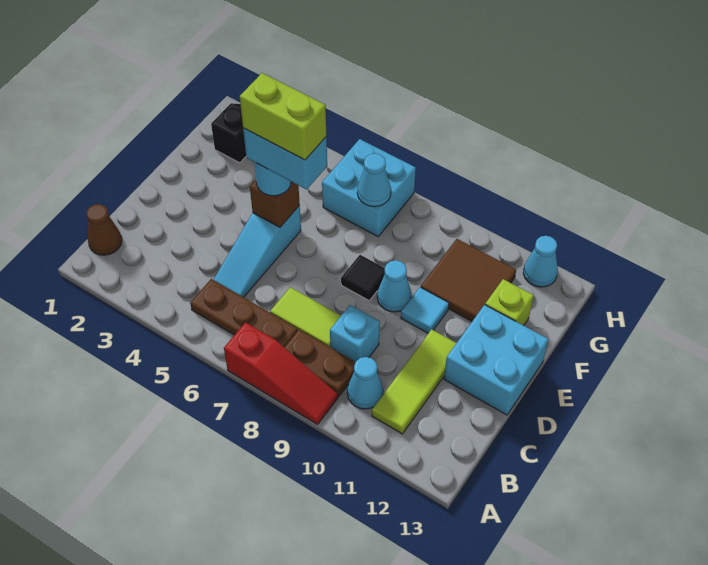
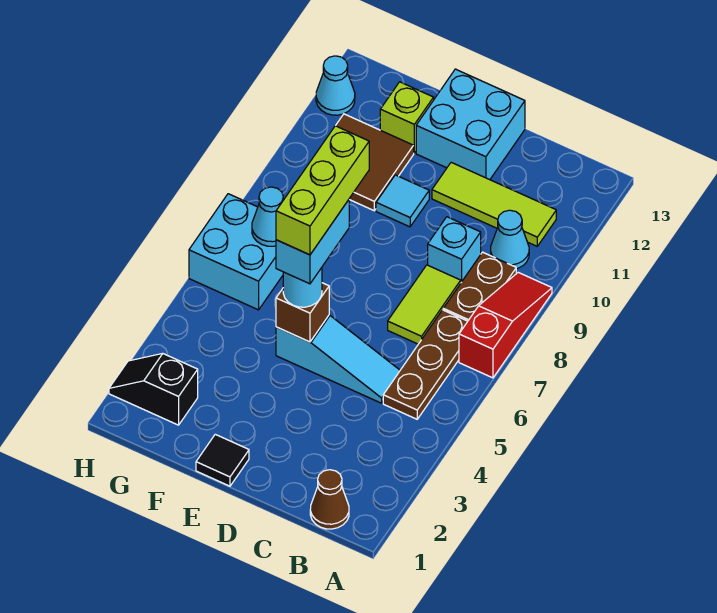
lime 1x2 brick [240,73,326,160] -> lime 1x3 brick [276,126,369,255]
black 1x1 tile [341,255,385,300] -> black 1x1 tile moved to [196,434,249,486]
cyan 1x1 cone [377,260,412,312] -> none

